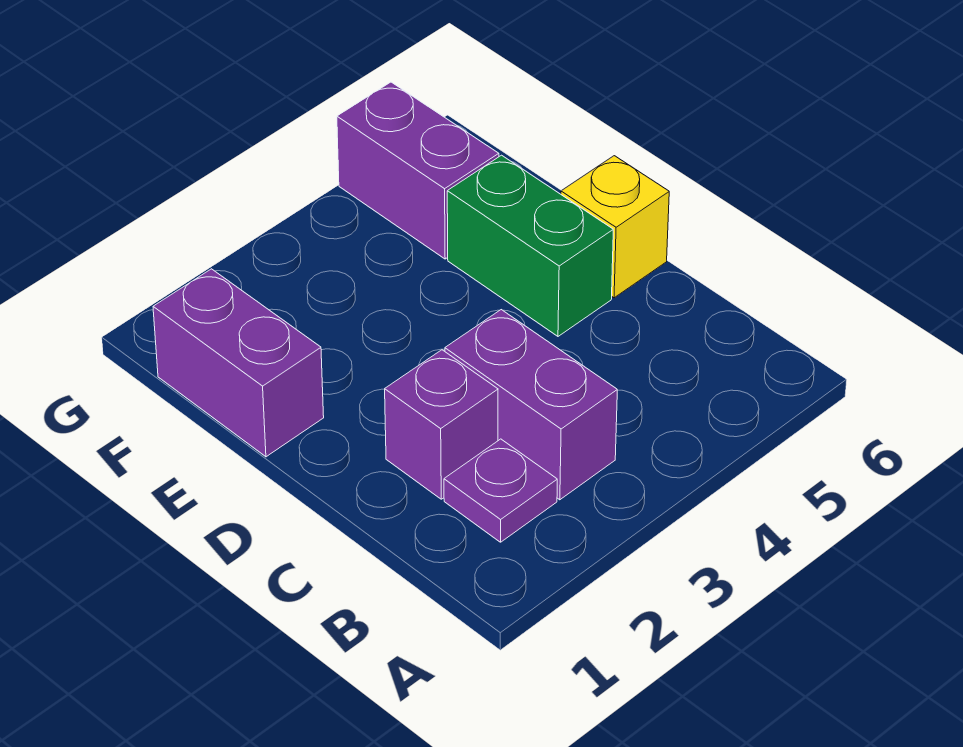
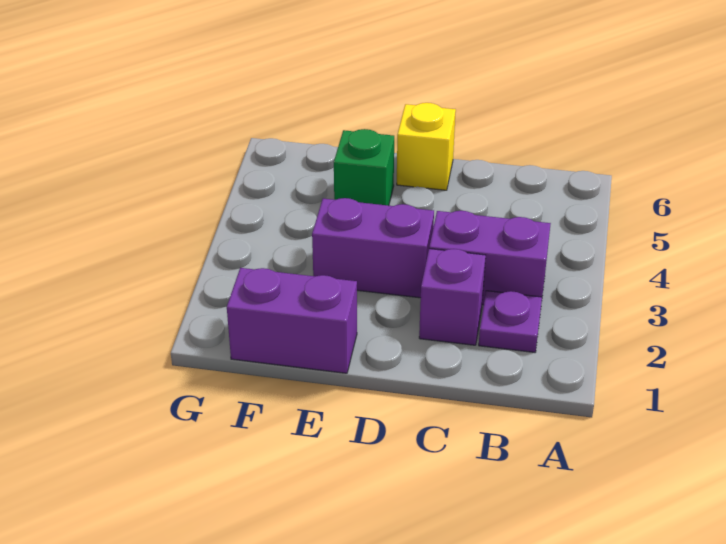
green 1x2 brick [447,155,613,336] -> green 1x1 brick [334,129,394,206]
purple 1x2 brick [337,82,499,259] -> purple 1x2 brick moved to [312,198,434,298]

